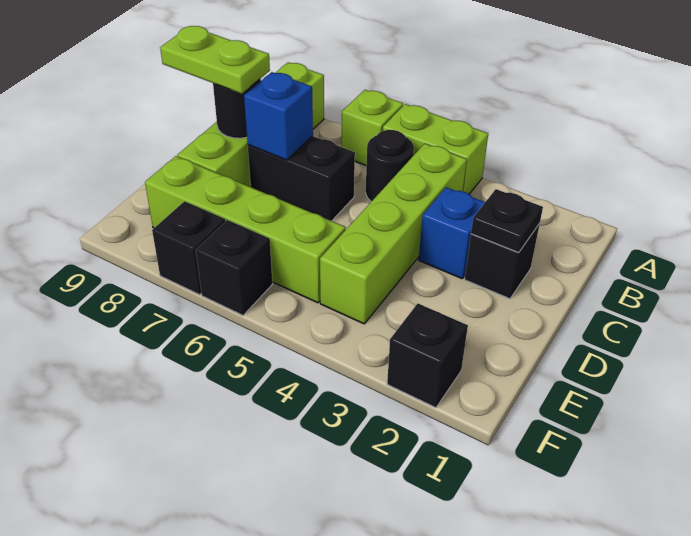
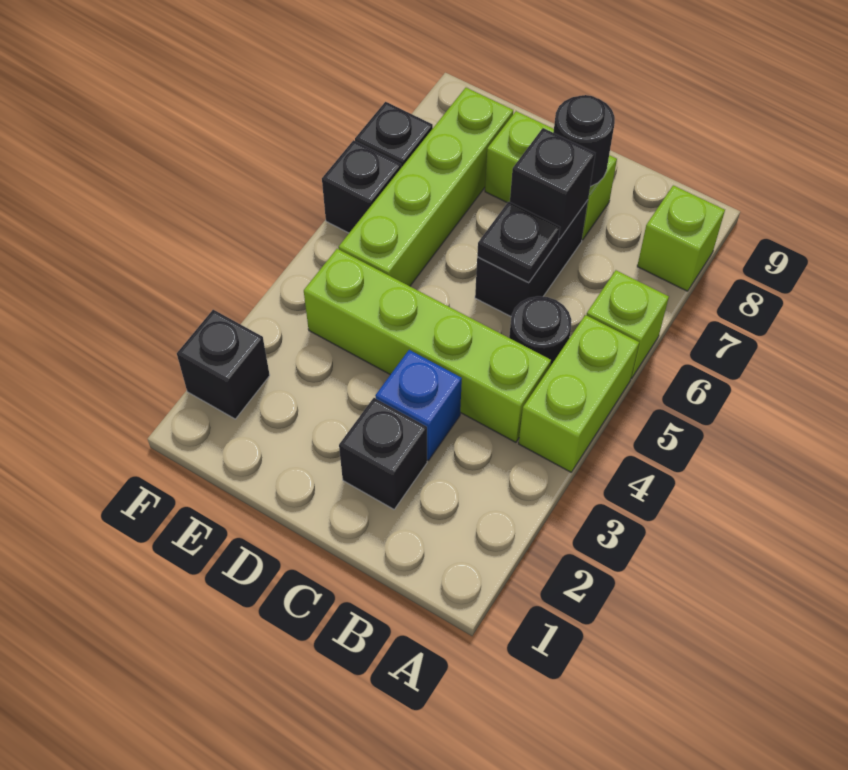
black 1x1 plate [471,189,543,253] -> black 1x1 plate moved to [477,202,560,283]
blue 1x1 brick [244,72,313,160] -> black 1x1 brick [510,128,595,239]
lime 1x2 plate [160,26,270,94] -> none

